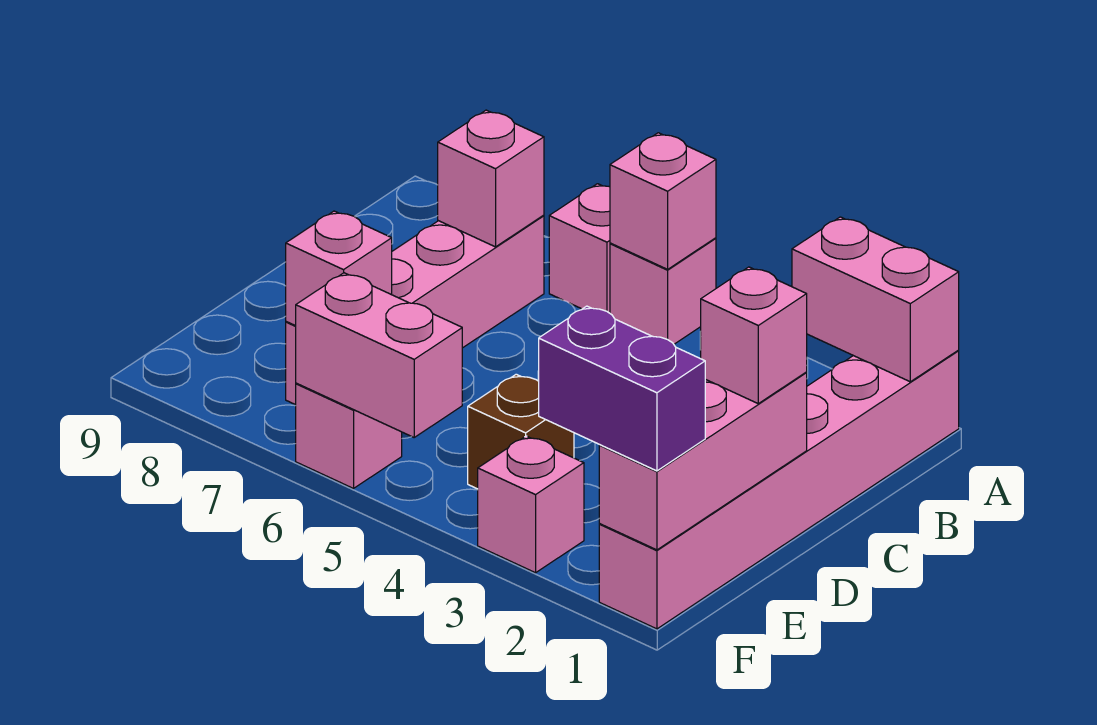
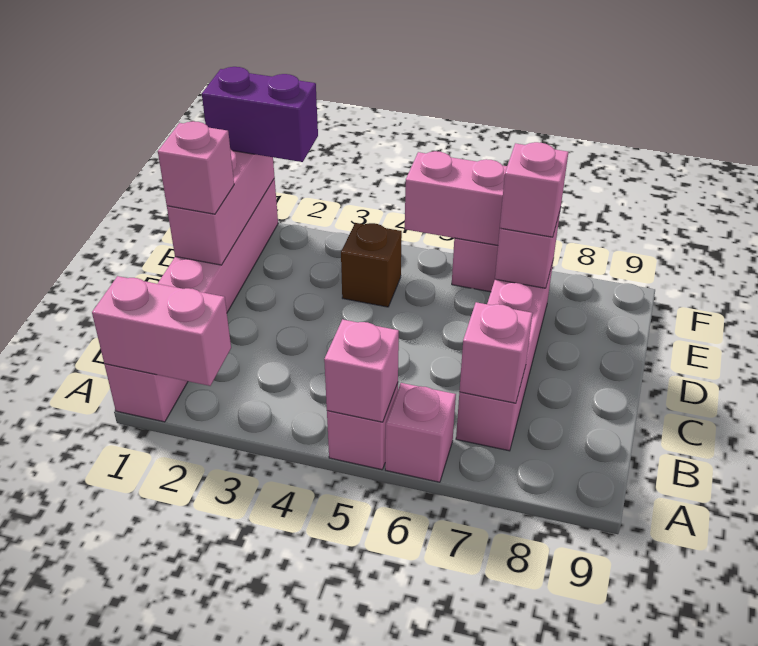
pink 1x1 brick [478,436,584,573] -> pink 1x1 brick moved to [500,142,568,237]

